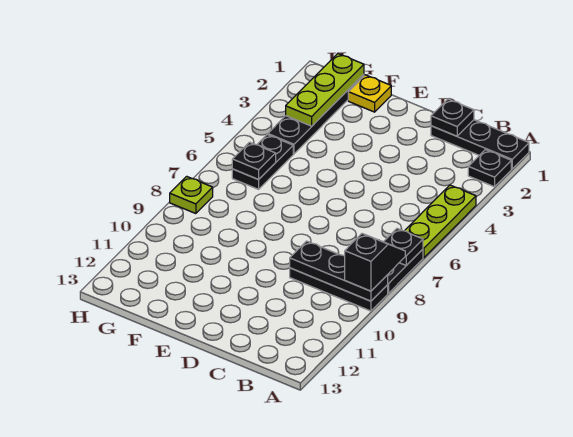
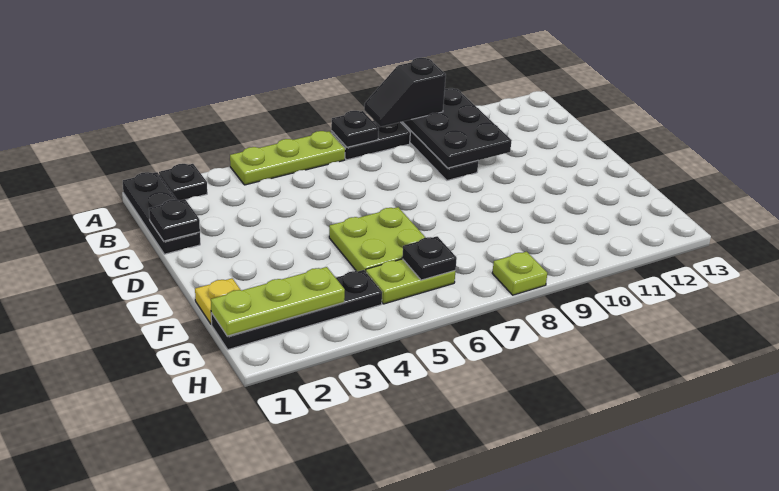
black 1x3 plate [290,241,388,301] -> black 2x3 plate [403,88,512,168]
none -> lime 2x2 plate [329,207,426,271]
black 1x2 plate [232,134,293,189] -> lime 1x2 plate [366,259,455,304]

